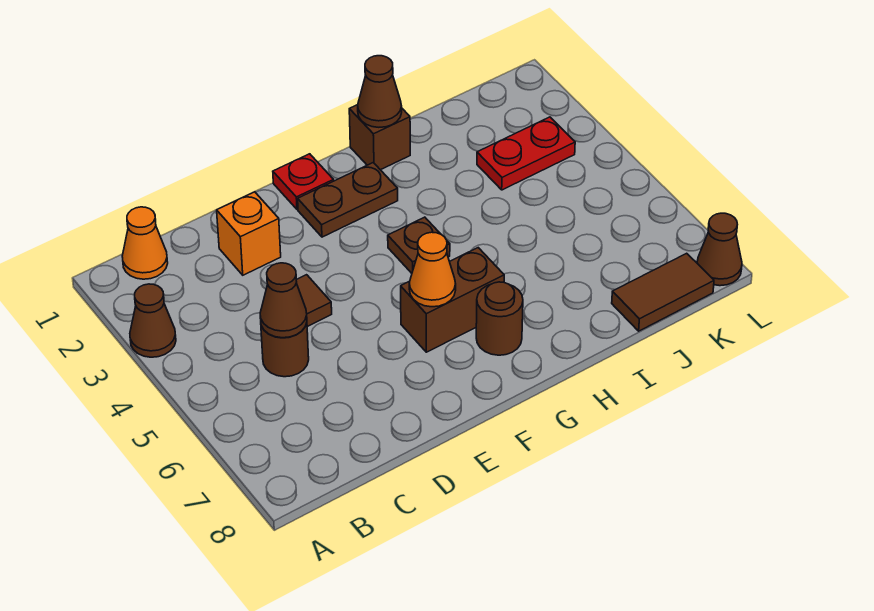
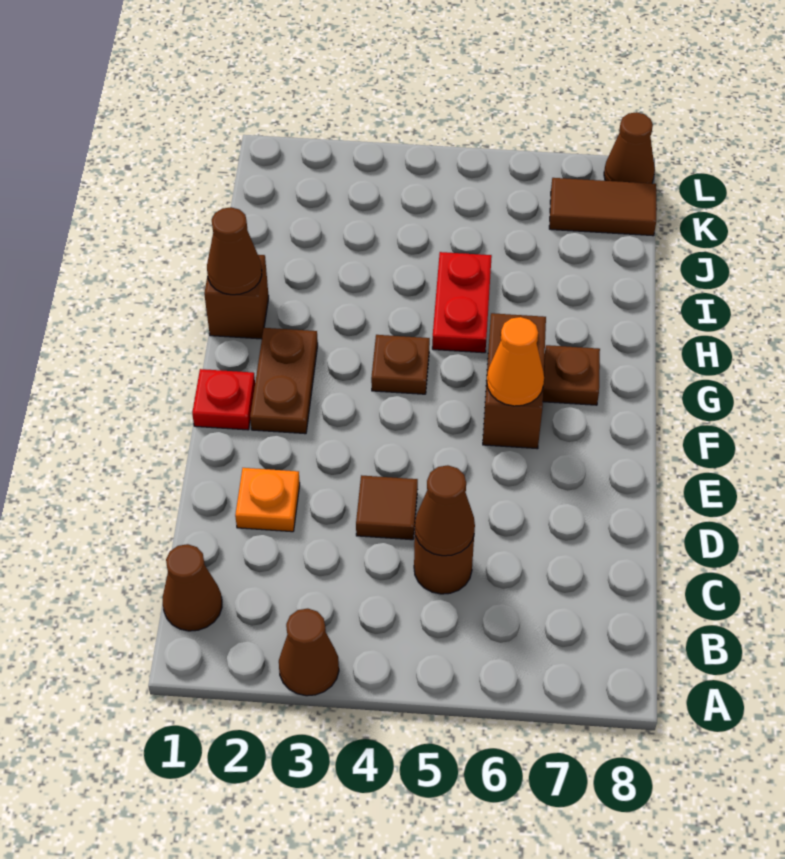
orange 1x1 cone [122,207,168,279] -> brown 1x1 cone [163,544,222,631]
orange 1x1 brick [217,192,281,275] -> orange 1x1 plate [235,468,300,532]
brown 1x1 round brick [476,282,523,355] -> brown 1x1 plate [543,345,600,405]
red 1x2 plate [477,117,575,190] -> red 1x2 plate moved to [432,252,492,353]
brown 1x2 tile [612,253,714,331] -> brown 1x2 tile turned to [549,178,656,236]

